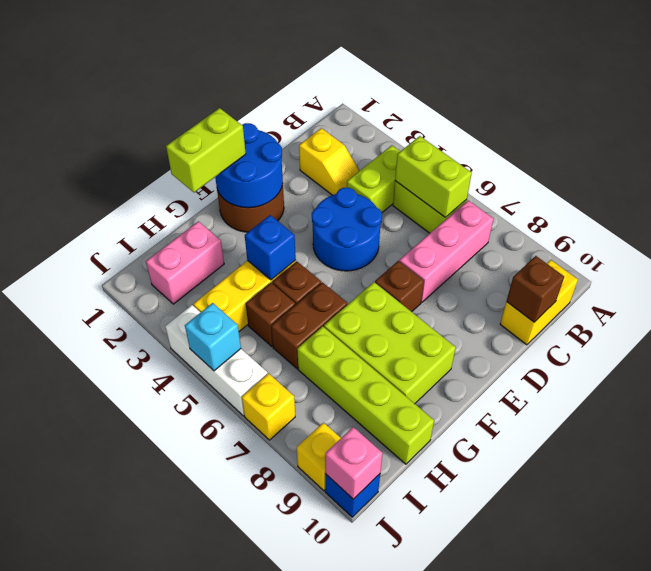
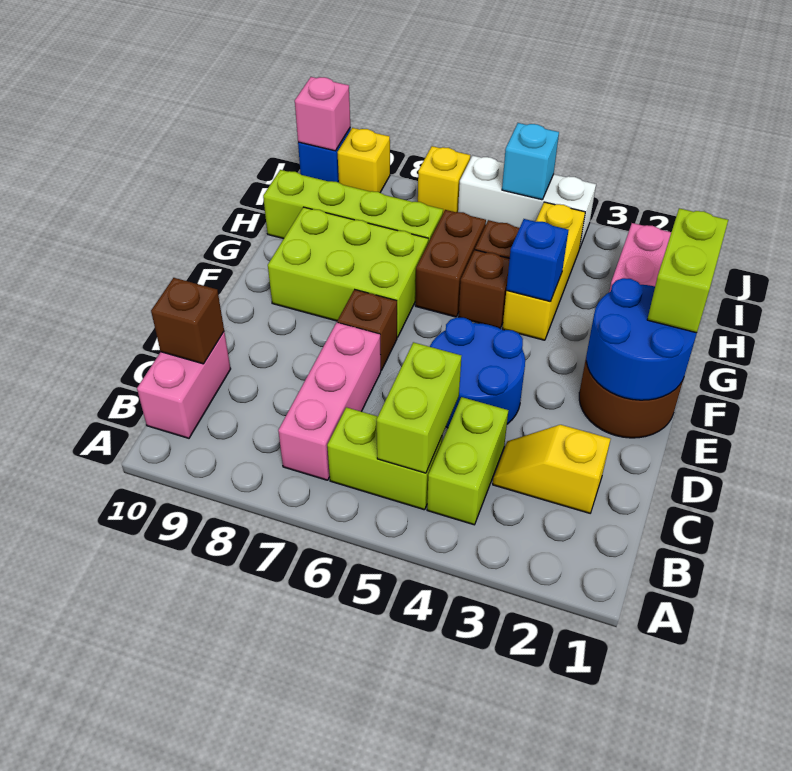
lime 1x2 brick [395,136,472,218] -> lime 1x2 brick turned to [377,342,461,473]
yellow 1x2 brick [500,260,578,345] -> pink 1x2 brick [137,332,231,438]

